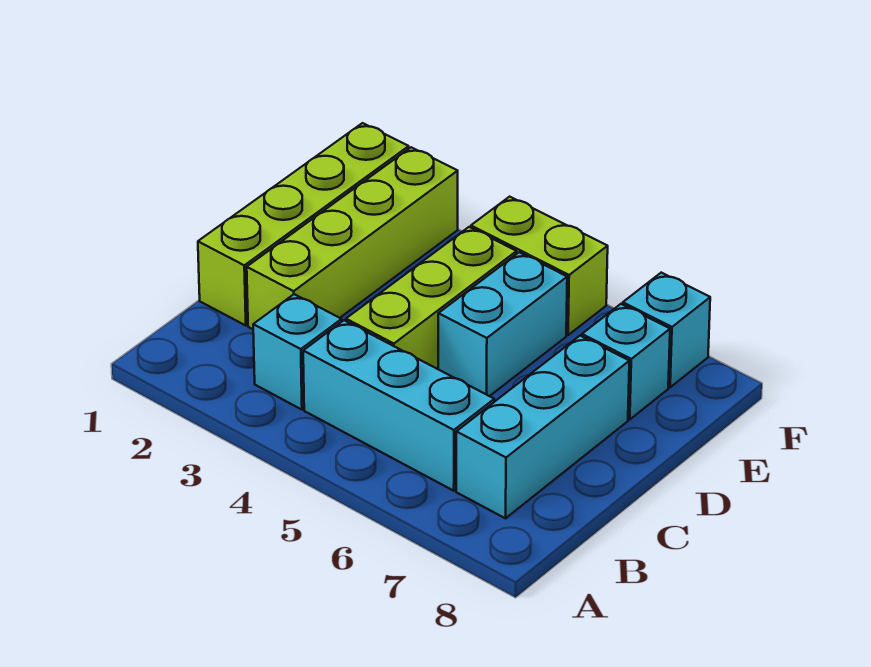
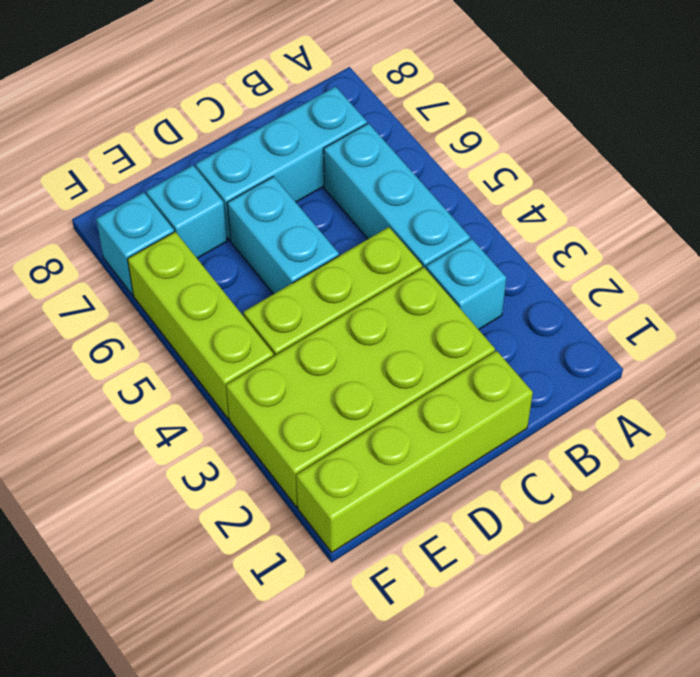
lime 1x4 brick [247,147,458,329] -> lime 2x4 brick [226,267,495,507]
cyan 1x2 brick [438,252,567,396] -> cyan 1x2 brick turned to [227,177,339,294]
lime 1x2 brick [471,197,608,335] -> lime 1x3 brick [128,232,274,419]

